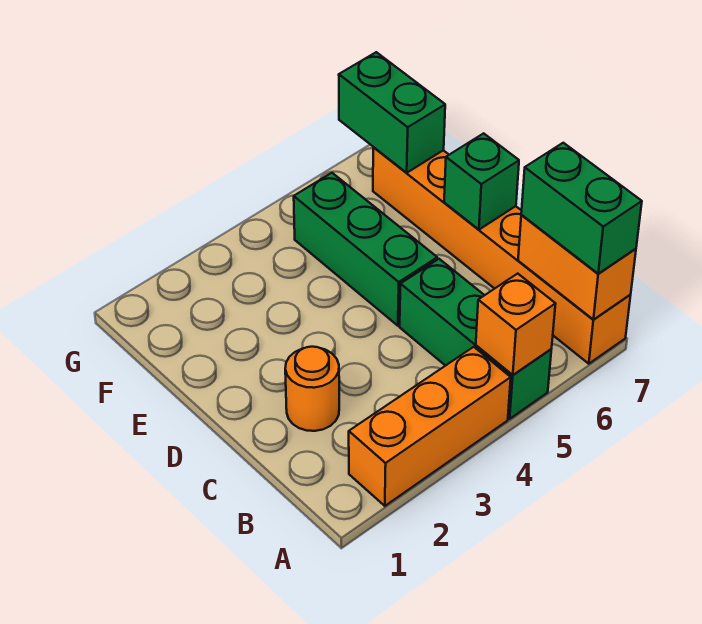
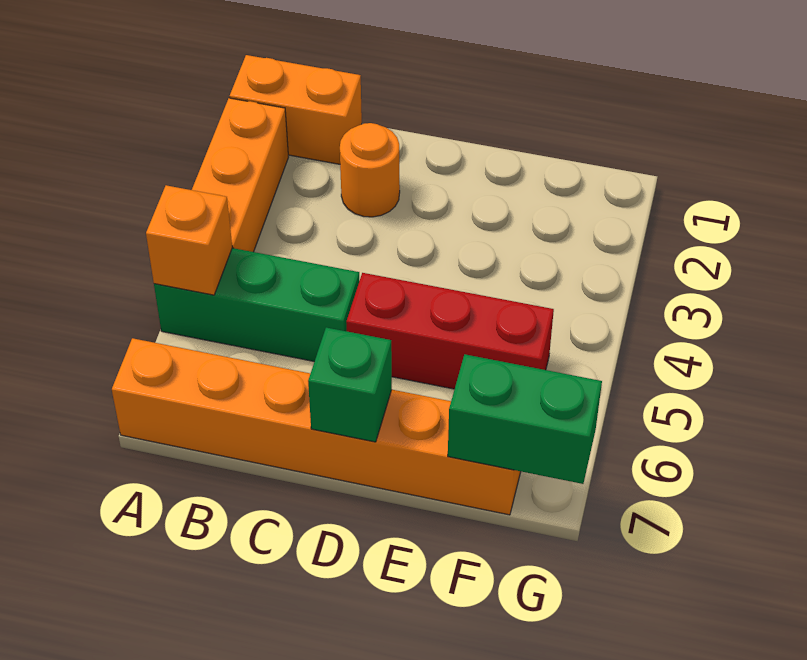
orange 1x2 brick [518,215,636,320] -> orange 1x2 brick moved to [230,55,362,164]
green 1x2 brick [521,143,642,274] -> none
green 1x3 brick [294,173,437,326] -> red 1x3 brick [346,273,554,389]

